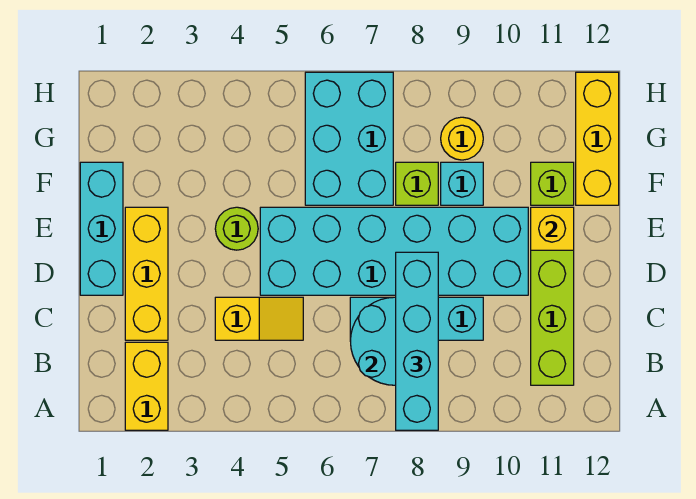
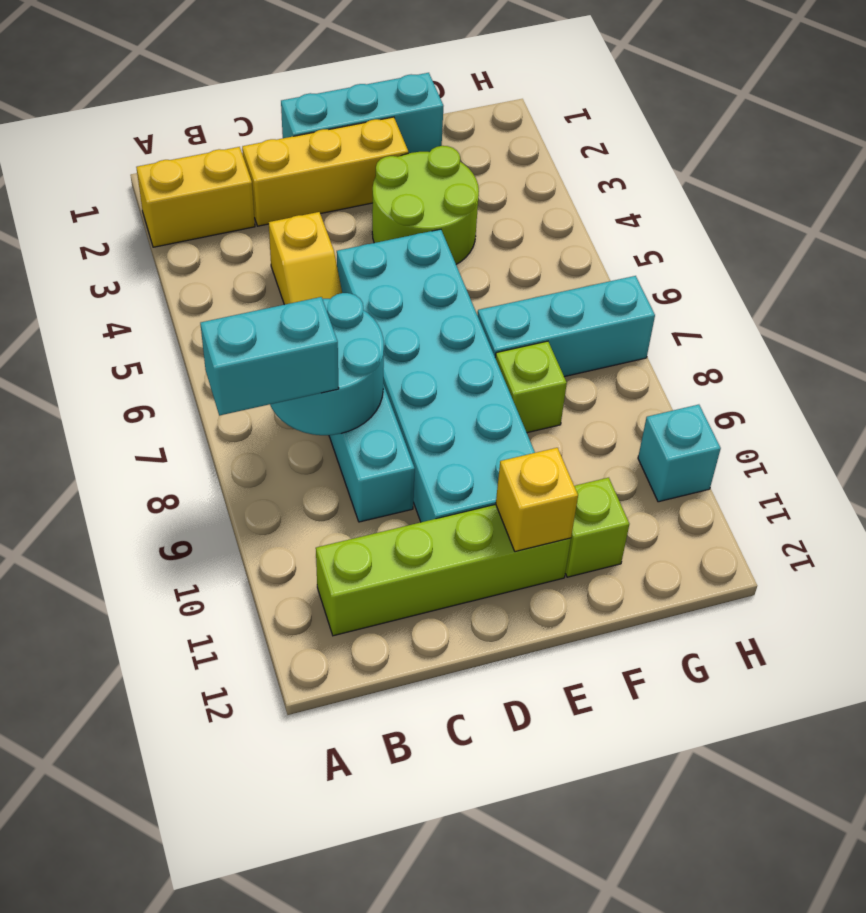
cyan 1x4 brick [396,252,438,430] -> cyan 1x2 brick [200,297,339,416]
lime 1x1 round brick [215,207,258,250] -> lime 2x2 round brick [372,146,479,264]
cyan 2x3 brick [305,72,393,205] -> cyan 1x3 brick [477,276,655,377]
cyan 1x1 brick [441,162,483,205] -> cyan 1x1 brick moved to [638,405,721,502]
yellow 1x3 brick [576,72,619,205] -> none
yellow 1x1 round brick [441,117,483,160] -> none

